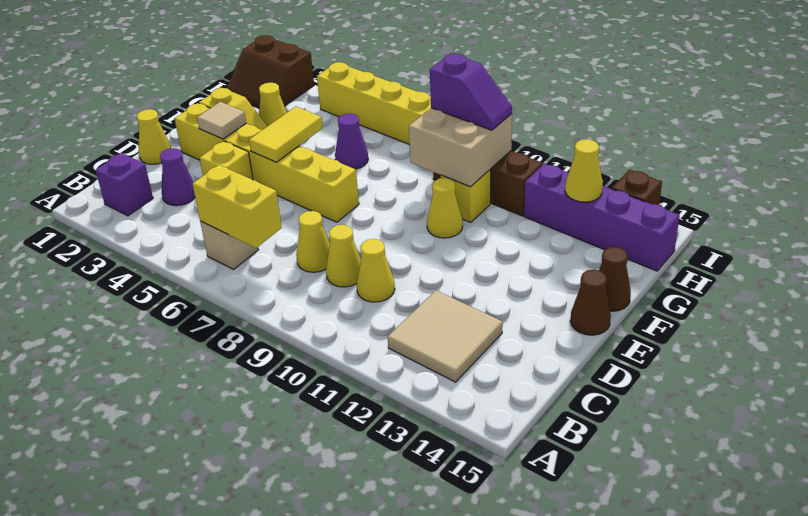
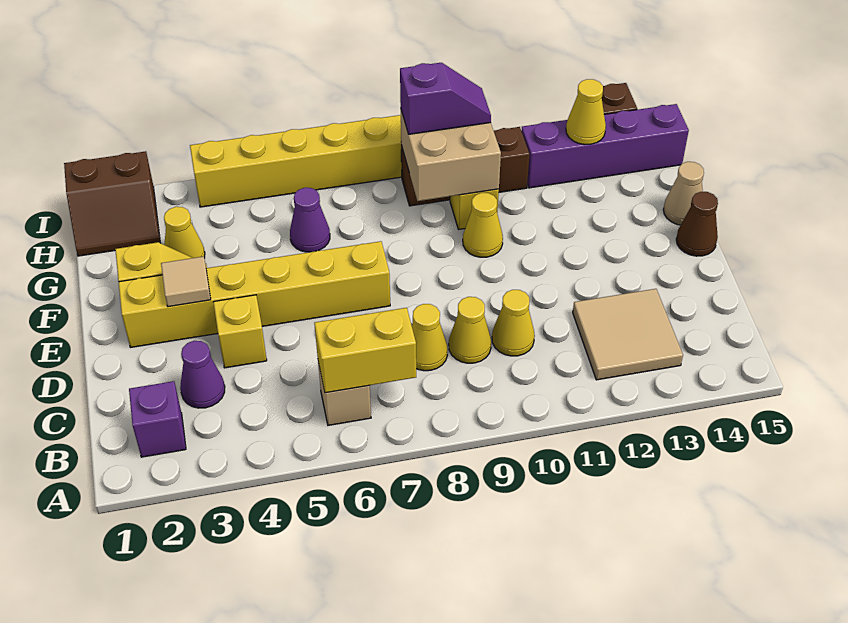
yellow 1x1 cone [137,109,171,164] -> none
yellow 1x2 tile [249,107,323,162] -> none
brown 1x1 cone [599,247,631,311] -> tan 1x1 cone [663,162,704,225]

